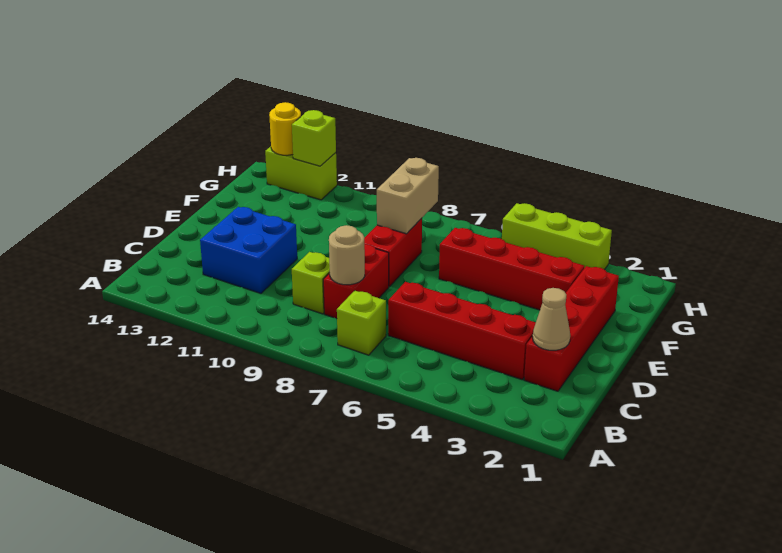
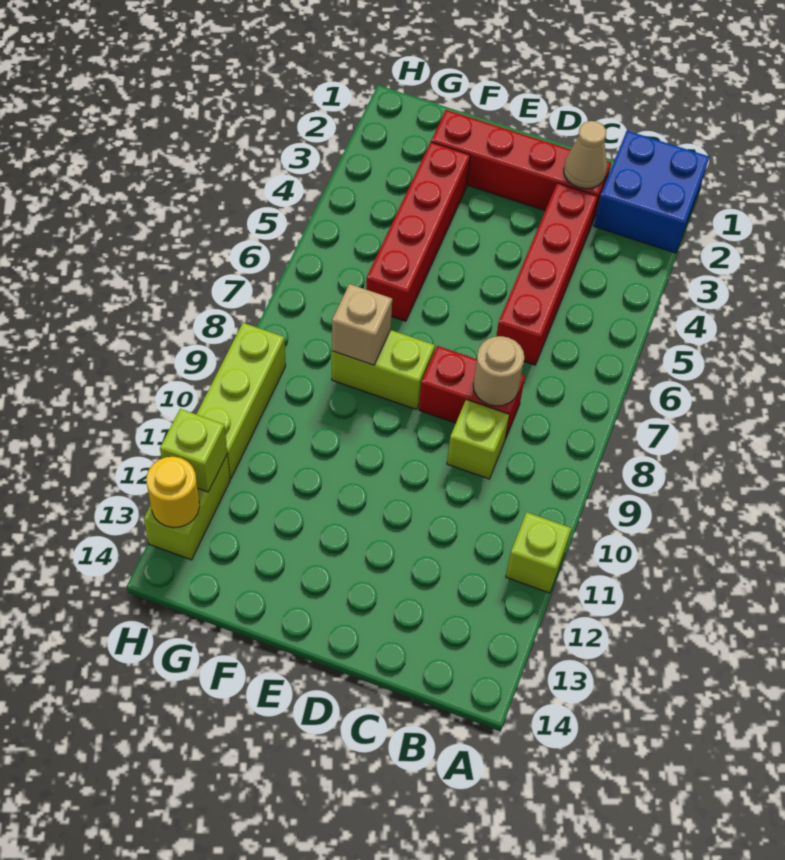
lime 1x1 brick [337,291,386,355] -> lime 1x1 brick moved to [506,512,571,593]
blue 2x2 brick [200,207,297,293] -> blue 2x2 brick moved to [594,131,709,253]
red 1x2 brick [364,218,422,287] -> lime 1x2 brick [332,330,435,410]
tan 1x2 brick [377,158,439,234] -> tan 1x1 brick [332,284,392,365]
lime 1x3 brick [502,203,612,270] -> lime 1x3 brick moved to [197,323,286,479]

